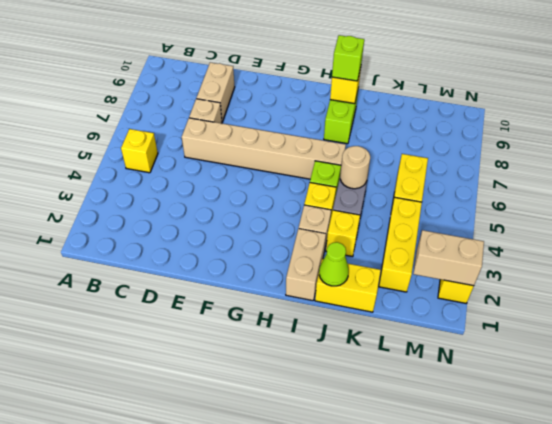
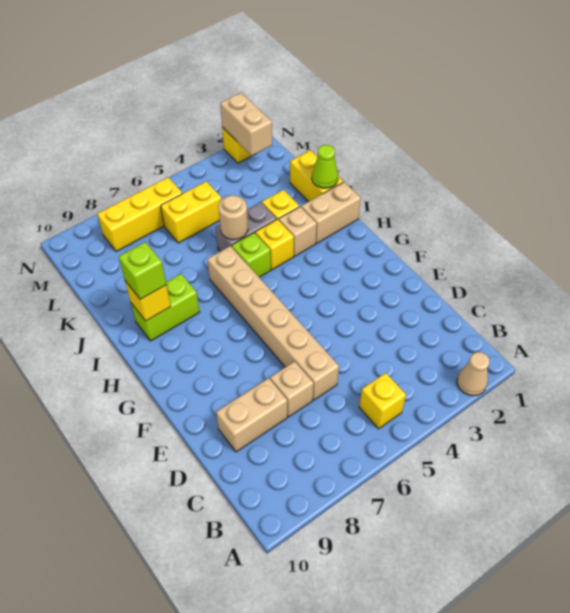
none -> tan 1x1 cone [457,352,489,396]
yellow 1x3 brick [379,197,422,292] -> yellow 1x3 brick moved to [97,177,183,251]

